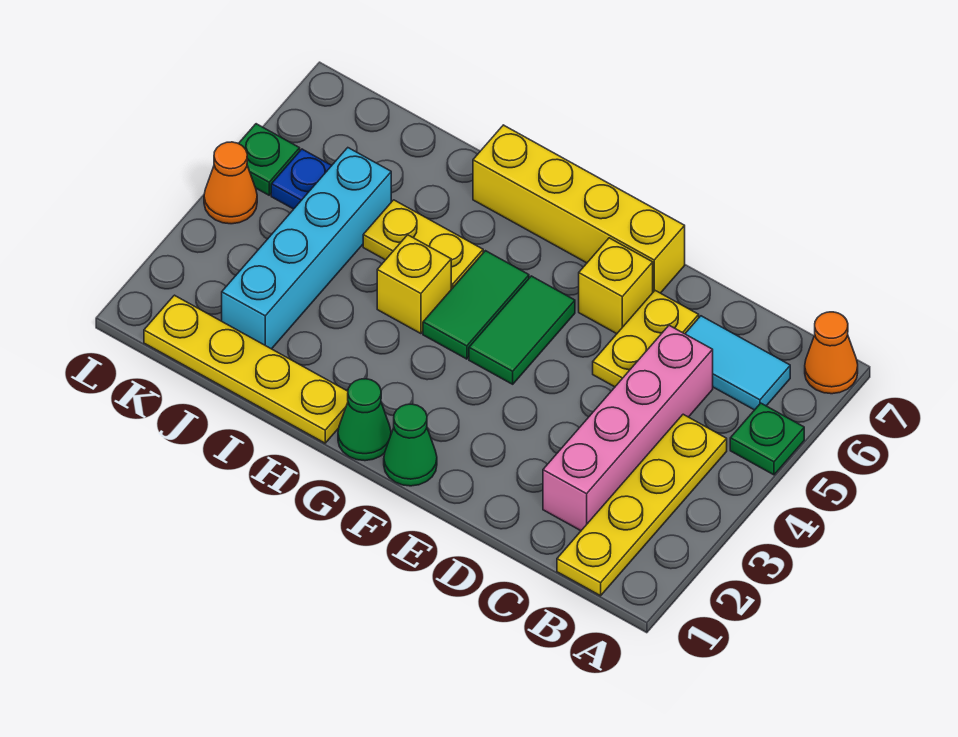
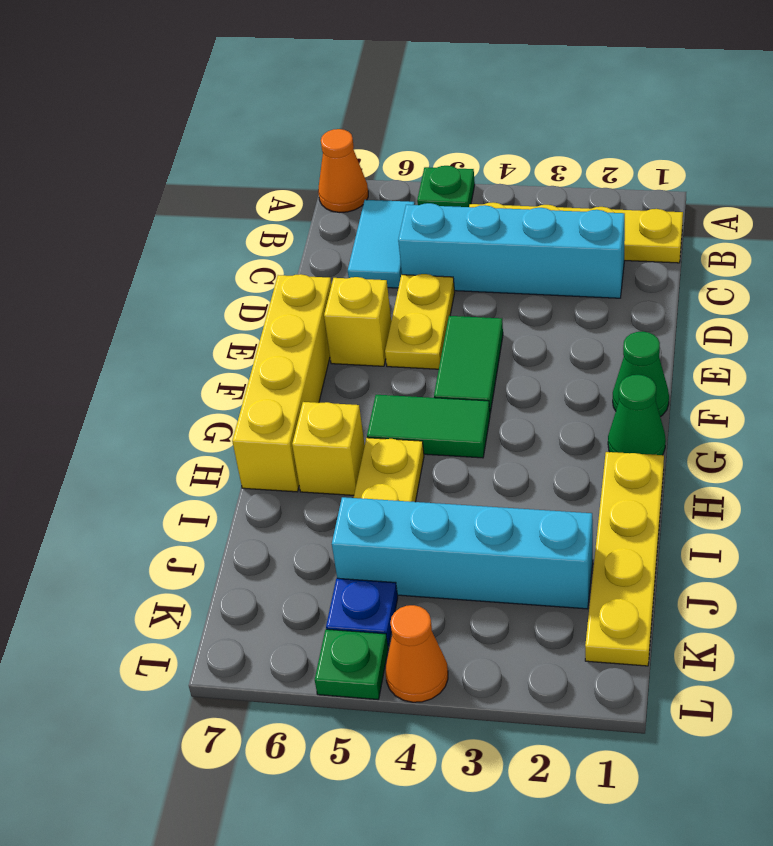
pink 1x4 brick [543,325,713,531] -> cyan 1x4 brick [398,203,625,298]
yellow 1x2 plate [593,291,699,387] -> yellow 1x2 plate turned to [385,274,455,369]
green 1x2 tile [469,276,575,384] -> green 1x2 tile turned to [434,316,503,413]
yellow 1x1 brick [377,235,451,334] -> yellow 1x1 brick moved to [292,402,365,495]

